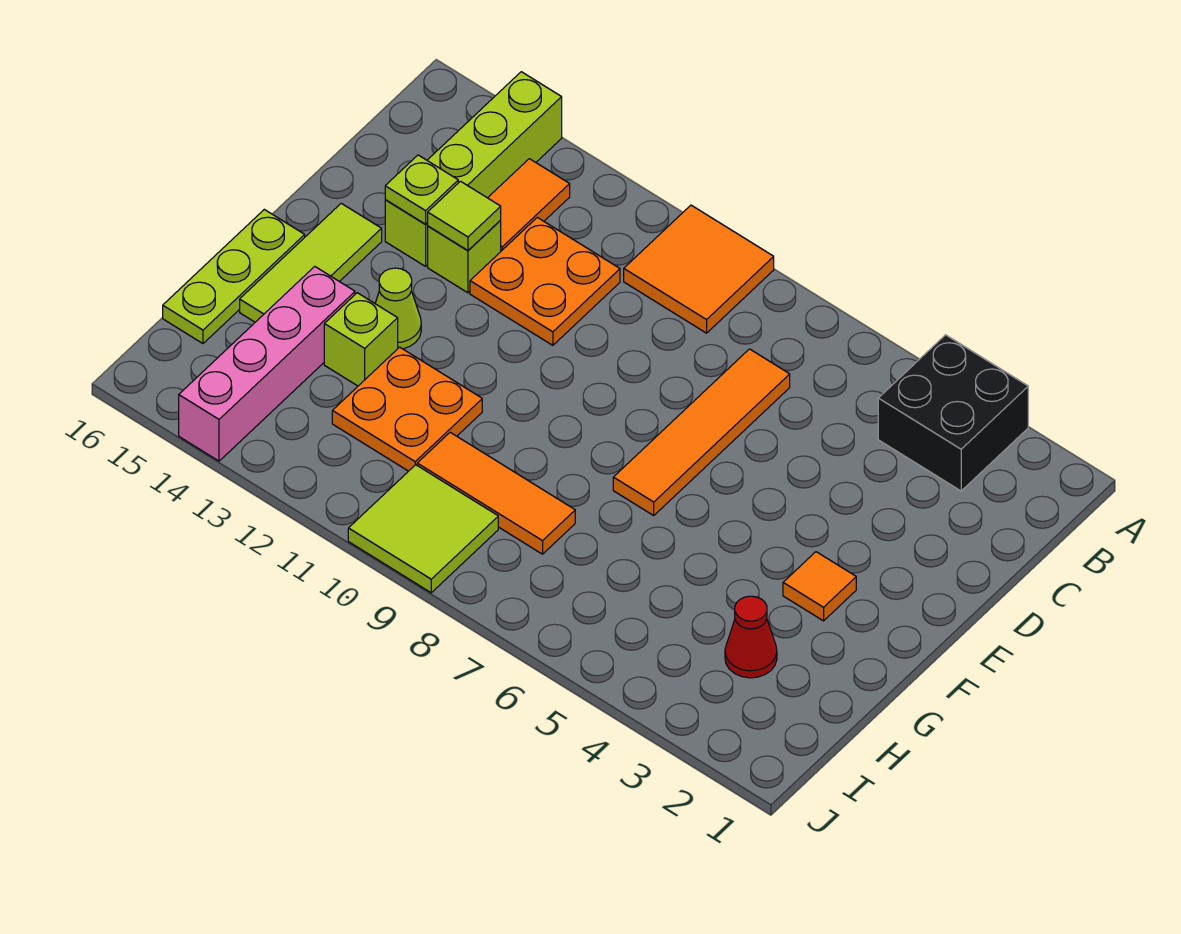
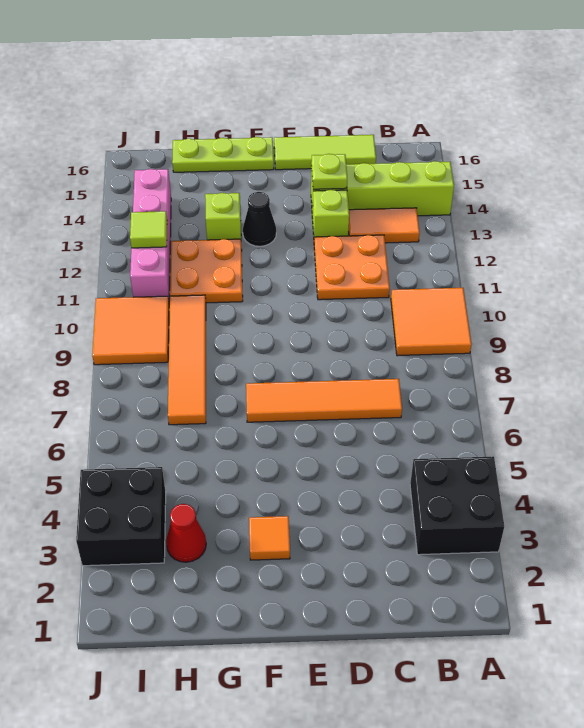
lime 1x1 tile [428,181,501,250] -> lime 1x1 tile moved to [130,211,167,248]
lime 1x3 tile [240,203,382,322] -> lime 1x3 tile moved to [274,135,376,170]
lime 1x1 cone [375,268,421,349] -> black 1x1 cone [243,192,276,246]
pink 1x4 brick [179,266,355,461] -> pink 1x4 brick turned to [130,169,171,299]
orange 1x3 tile [417,432,575,554] -> orange 1x4 tile [168,295,206,425]
none -> black 2x2 brick [76,467,166,566]
lime 2x2 tile [348,465,498,593] -> orange 2x2 tile [92,296,169,365]

